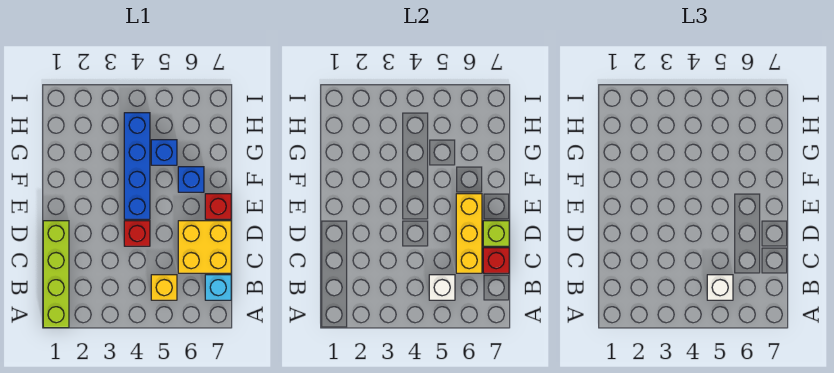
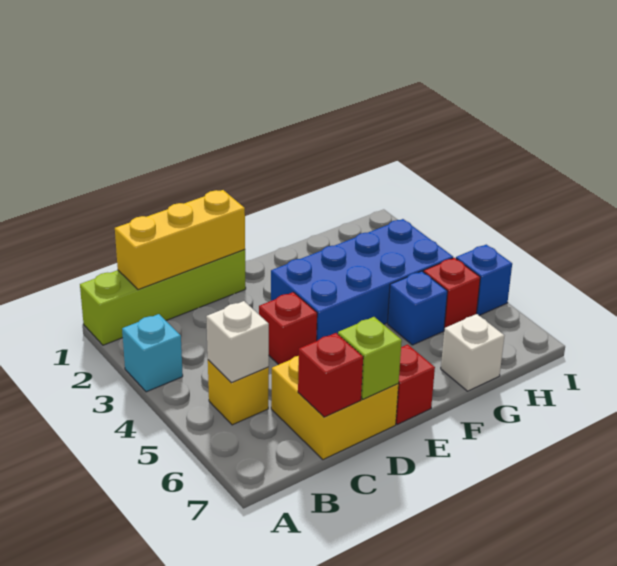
white 1x1 brick [707,275,733,300] -> white 1x1 brick moved to [441,314,504,391]
cyan 1x1 brick [205,275,231,300] -> cyan 1x1 brick moved to [122,314,183,392]
yellow 1x3 brick [456,194,482,273] -> yellow 1x3 brick moved to [115,190,245,290]
blue 1x4 brick [124,113,150,219] -> blue 2x4 brick [271,219,453,341]
blue 1x1 brick [178,167,204,192] -> blue 1x1 brick moved to [456,245,512,315]
none -> red 1x1 brick [423,258,480,328]

